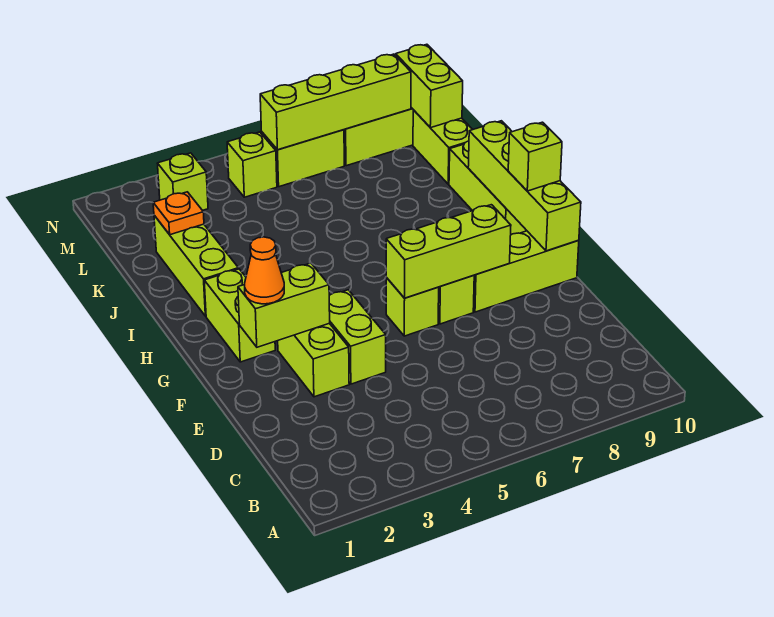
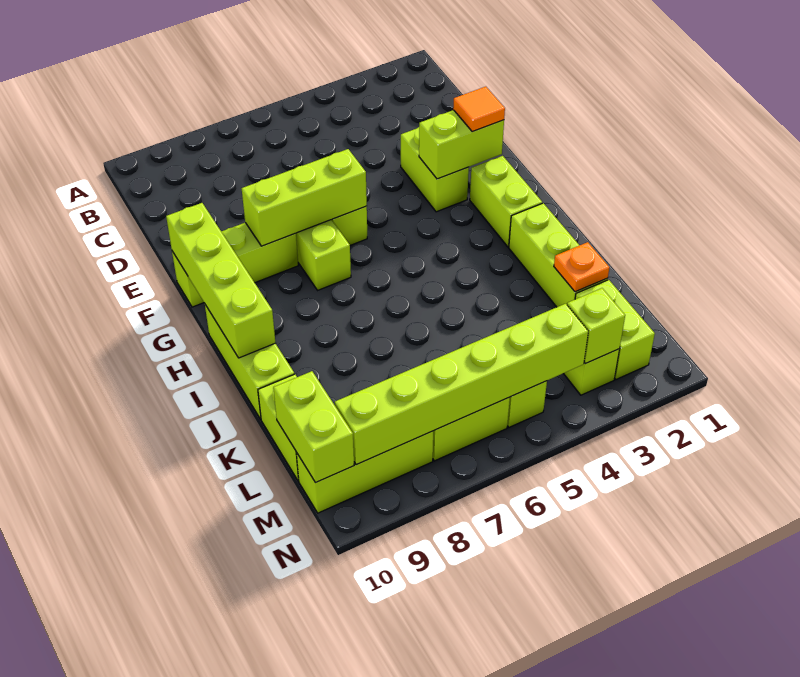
lime 1x2 brick [329,290,386,384] -> lime 1x2 brick moved to [575,280,655,379]
orange 1x1 cone [245,237,284,304] -> orange 1x1 tile [453,87,505,132]
lime 1x1 brick [508,122,562,191] -> lime 1x1 brick moved to [567,288,625,364]
lime 1x4 brick [260,54,411,150] -> lime 1x6 brick [335,304,588,465]

